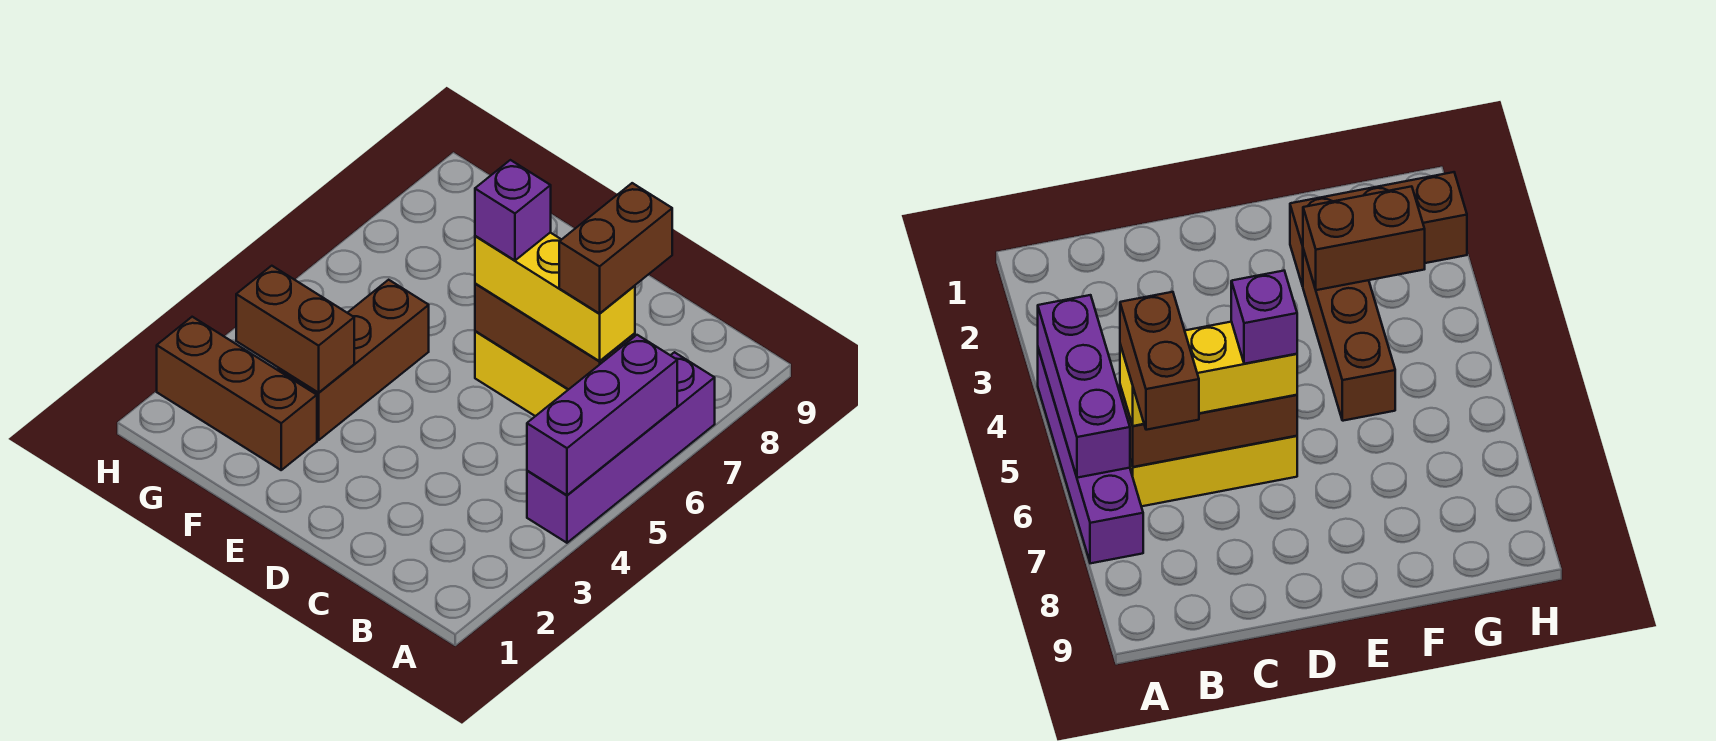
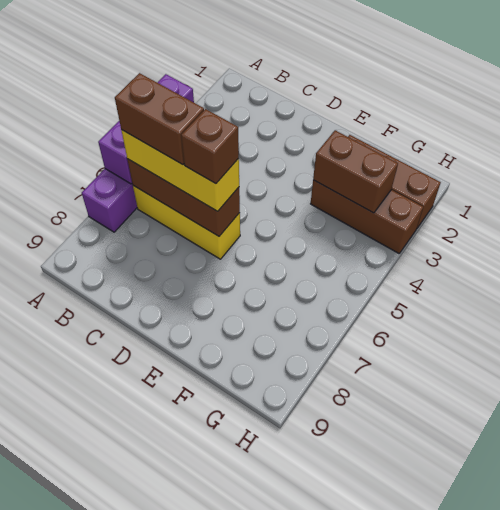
brown 1x2 brick [559,183,672,314] -> brown 1x2 brick turned to [115,73,204,165]
purple 1x1 brick [475,160,551,260] -> brown 1x1 brick [181,109,239,184]
brown 1x3 brick [278,280,429,440] -> brown 1x3 brick turned to [311,180,423,254]

